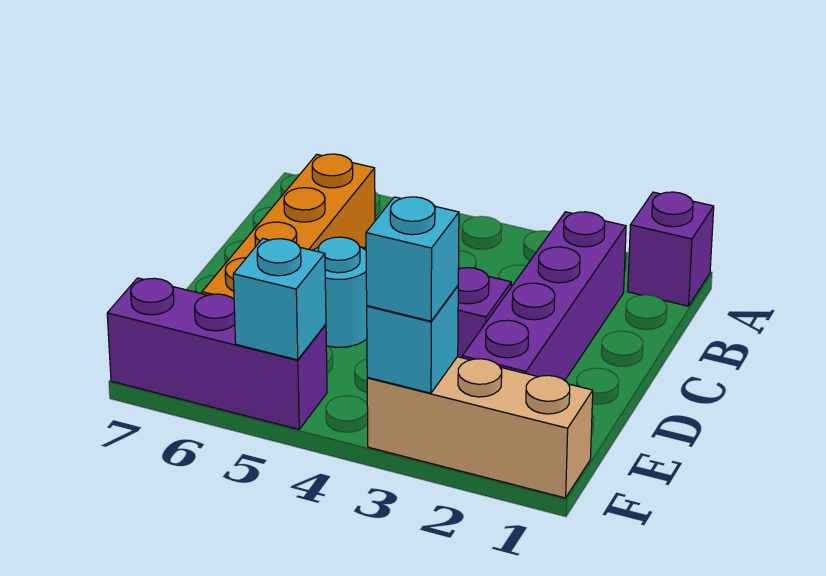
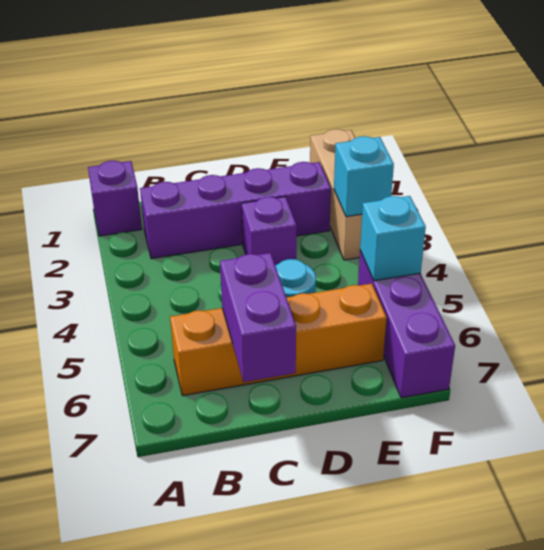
none -> purple 1x2 brick [220,253,296,382]
cyan 1x1 brick [366,197,459,321] -> none

